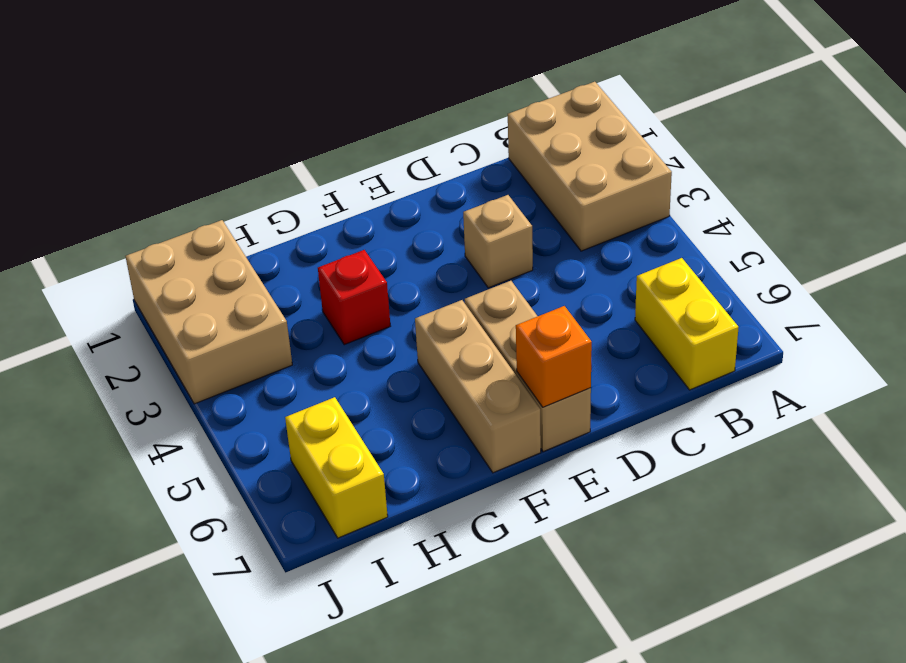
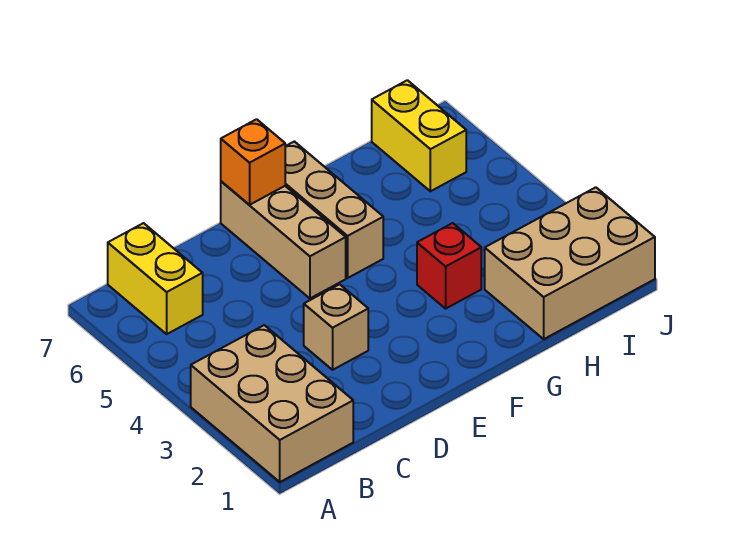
tan 2x3 brick [126,220,292,404] -> tan 2x3 brick turned to [485,187,655,339]

